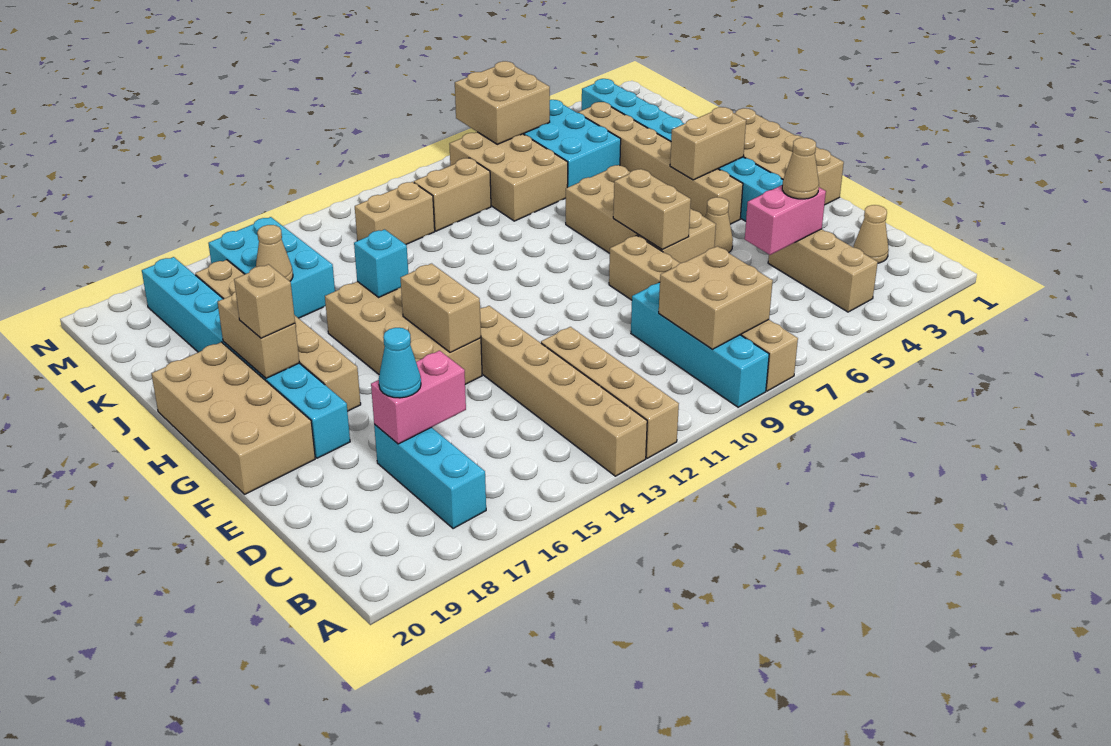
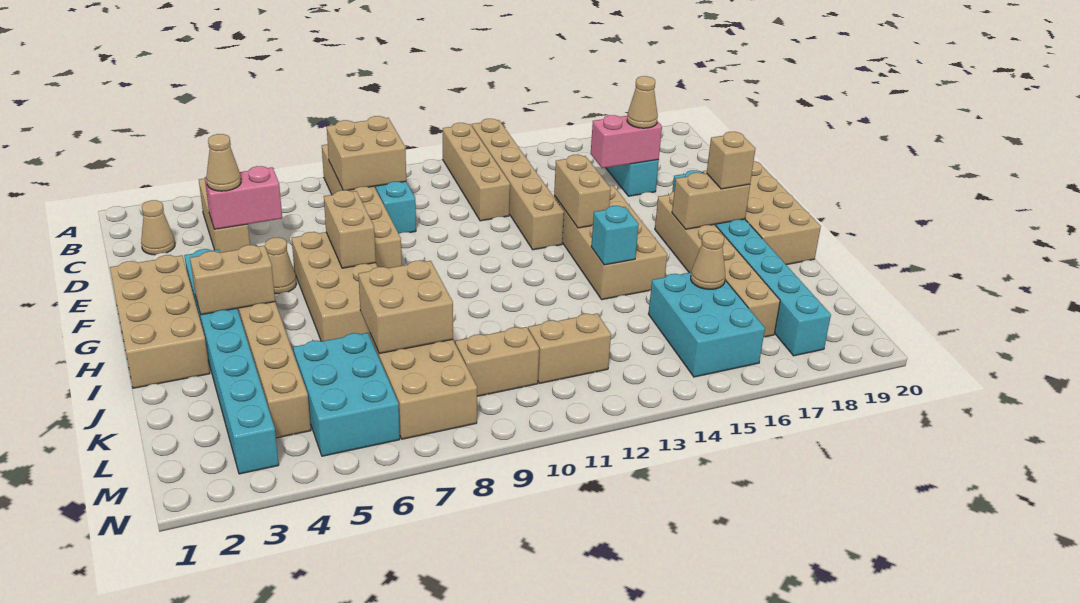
cyan 1x1 cone [379,328,421,398] -> tan 1x1 cone [627,76,658,128]
tan 1x2 brick [218,292,300,378] -> tan 1x2 brick turned to [672,173,750,229]
tan 2x2 brick [455,61,550,144] -> tan 2x2 brick moved to [358,260,453,354]

